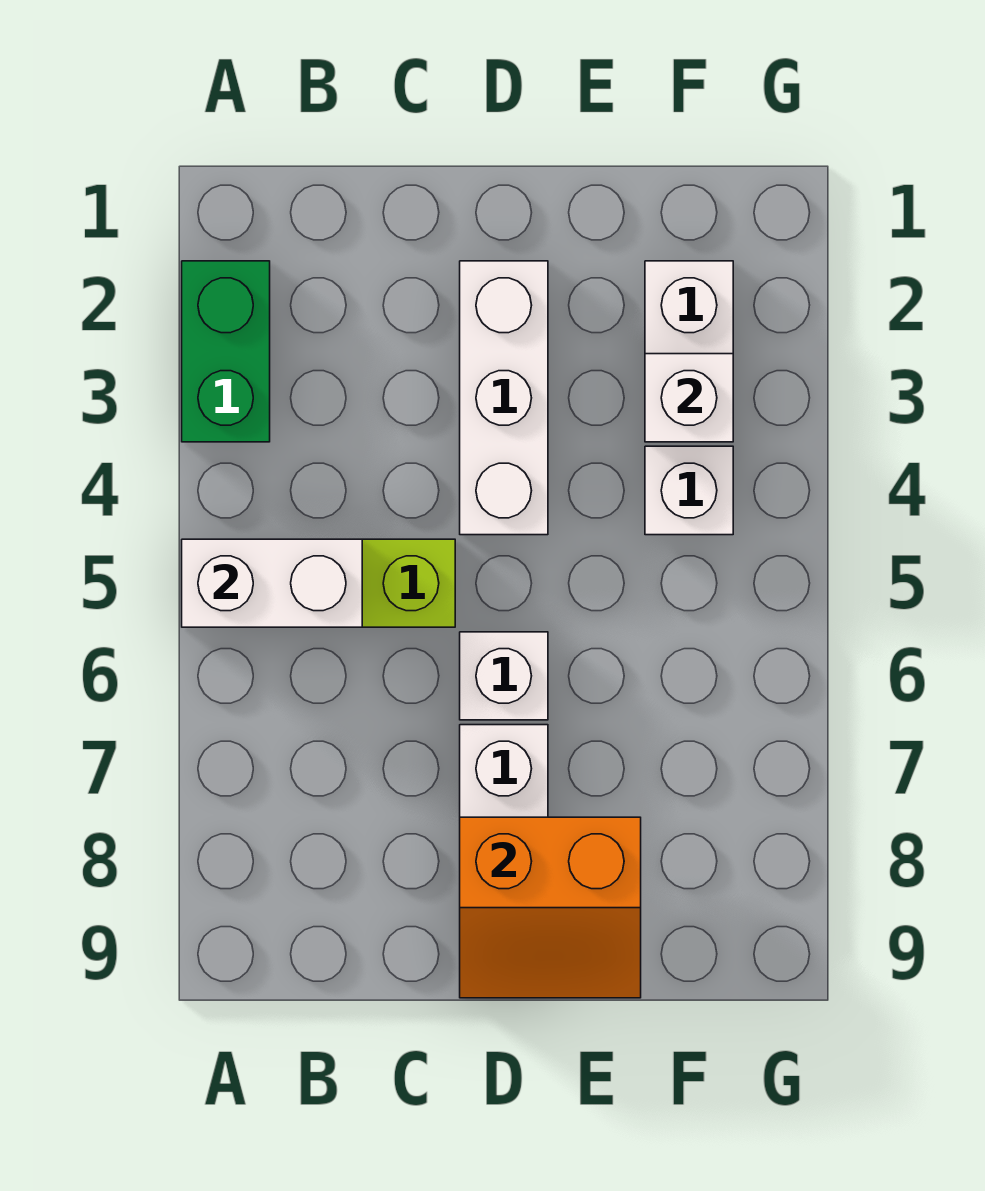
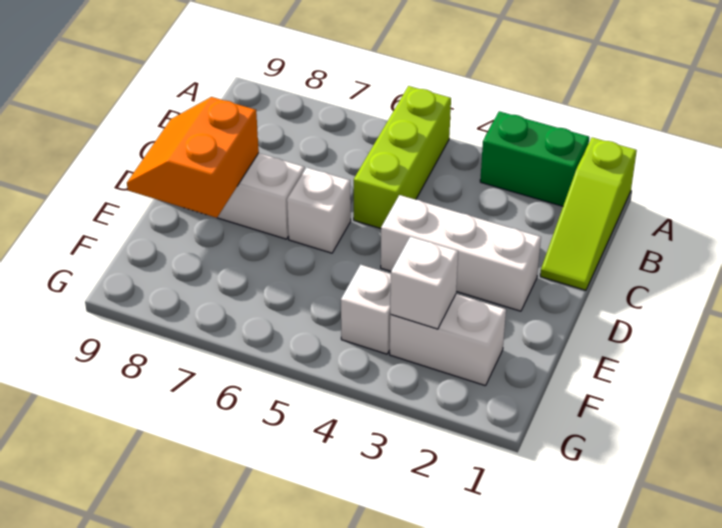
none -> lime 1x3 slope [540,137,637,290]
white 1x2 brick [182,539,362,627] -> none

